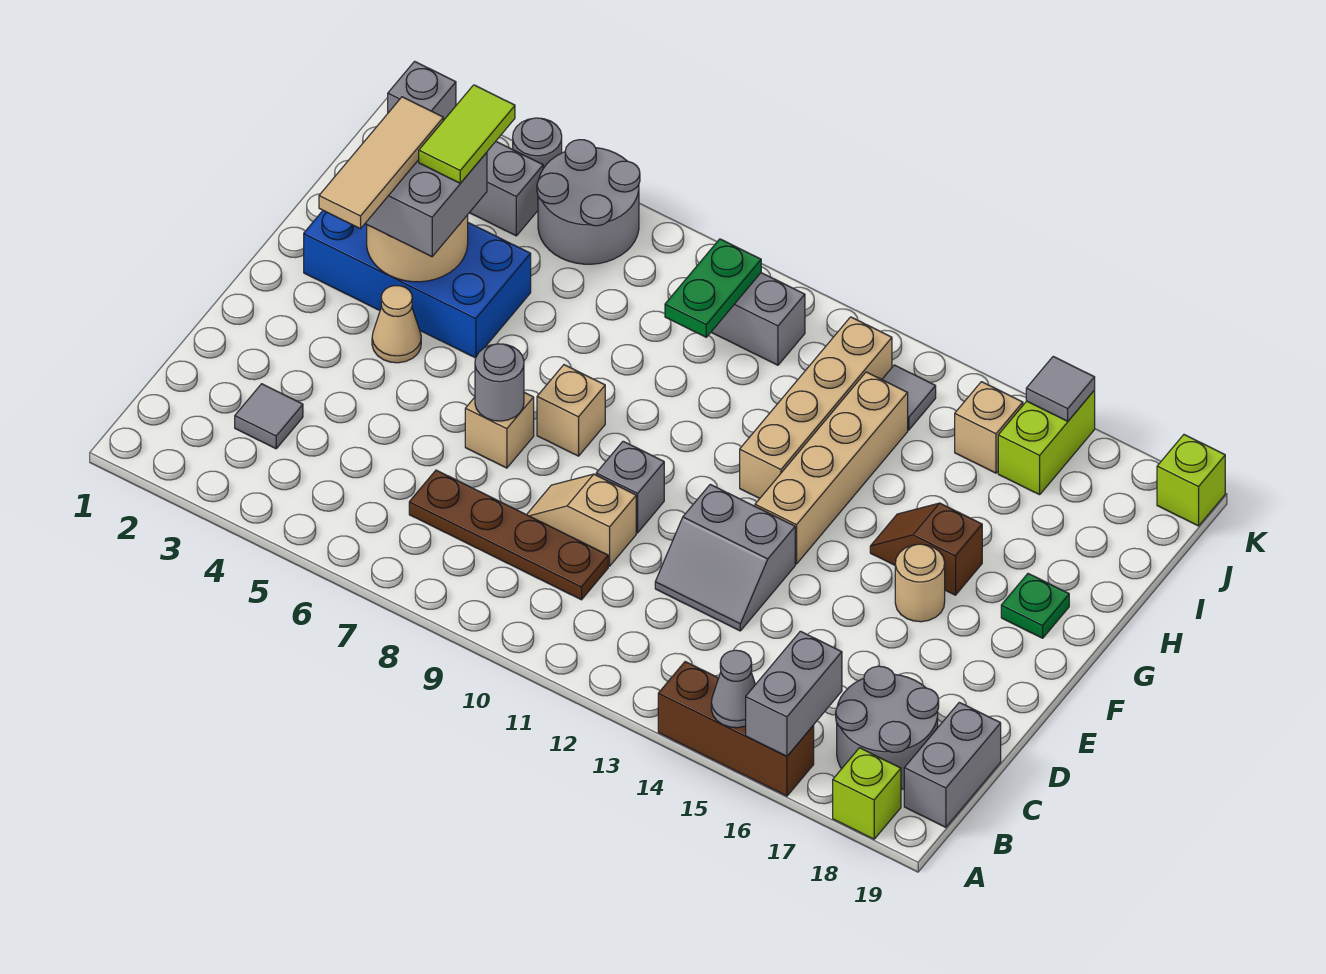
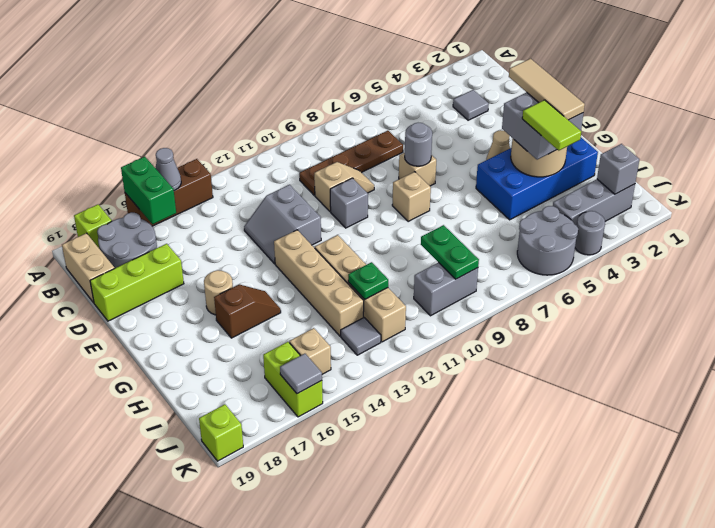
grey 1x2 brick [746,631,842,756] -> green 1x2 brick [121,157,176,224]
grey 1x2 brick [904,702,1001,827] -> tan 1x2 brick [62,233,115,303]
grey 2x2 slope [655,484,795,631] -> grey 2x2 slope turned to [244,185,321,264]
none -> lime 1x3 brick [90,244,184,321]
green 1x1 plate [1001,574,1069,638] -> green 1x1 plate moved to [348,262,388,299]

